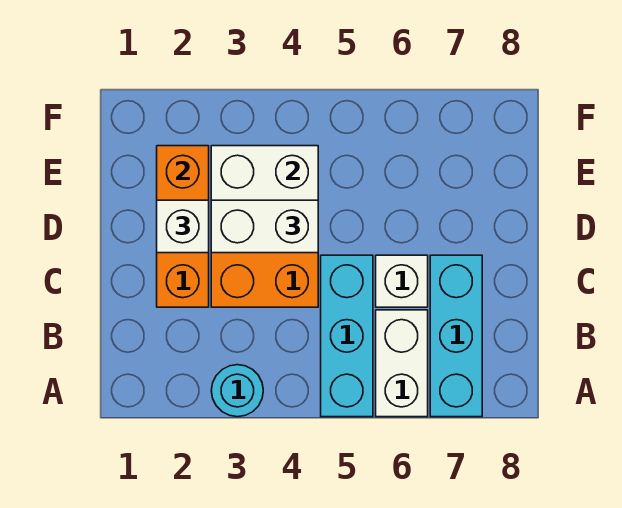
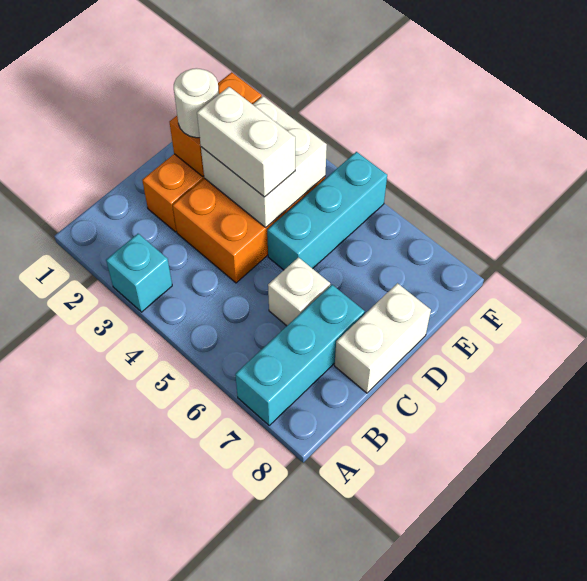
cyan 1x1 round brick [211,365,263,417] -> cyan 1x1 brick [106,234,172,312]
cyan 1x3 brick [321,255,373,417] -> cyan 1x3 brick moved to [267,152,387,270]
white 1x2 brick [376,310,428,417] -> white 1x2 brick moved to [335,283,431,393]
white 1x1 brick [157,200,209,253] -> white 1x1 round brick [174,68,219,138]

